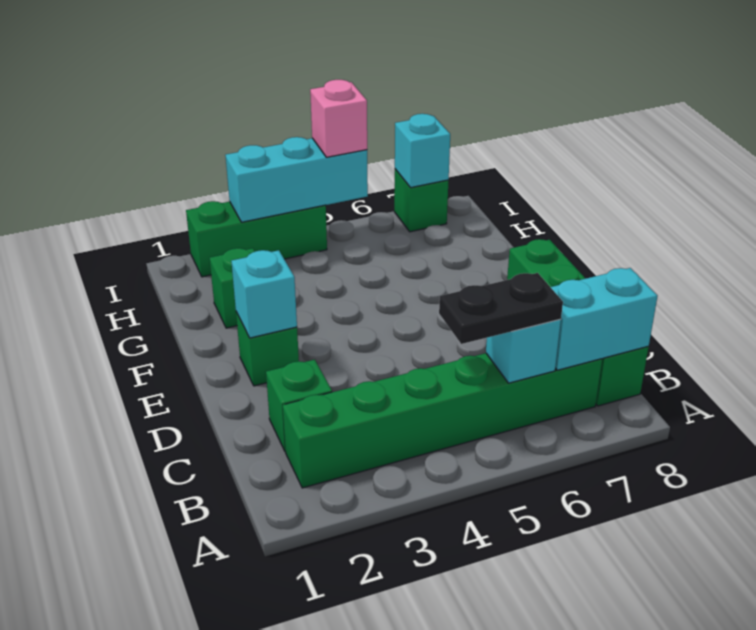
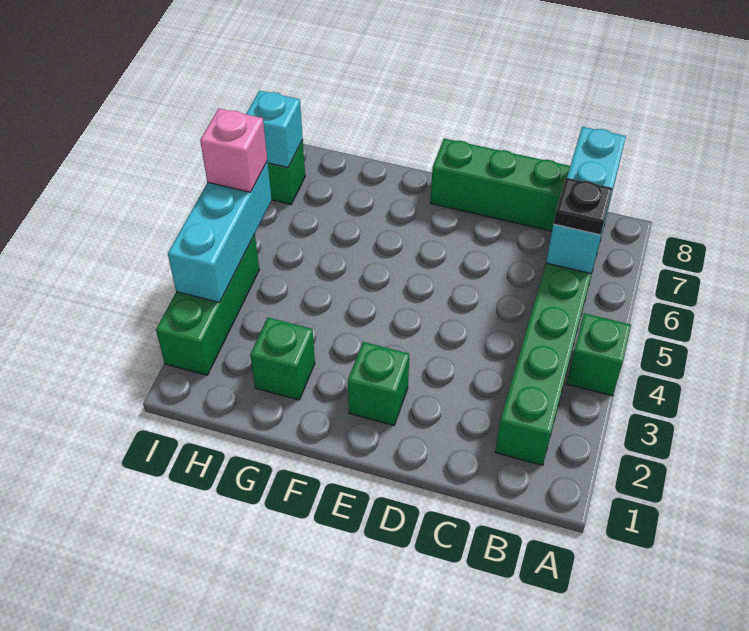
black 1x2 plate [439,273,563,344] -> black 1x1 plate [553,178,613,235]
green 1x1 brick [266,360,332,452] -> green 1x1 brick moved to [566,313,631,396]
cyan 1x1 brick [231,250,297,338] -> none

